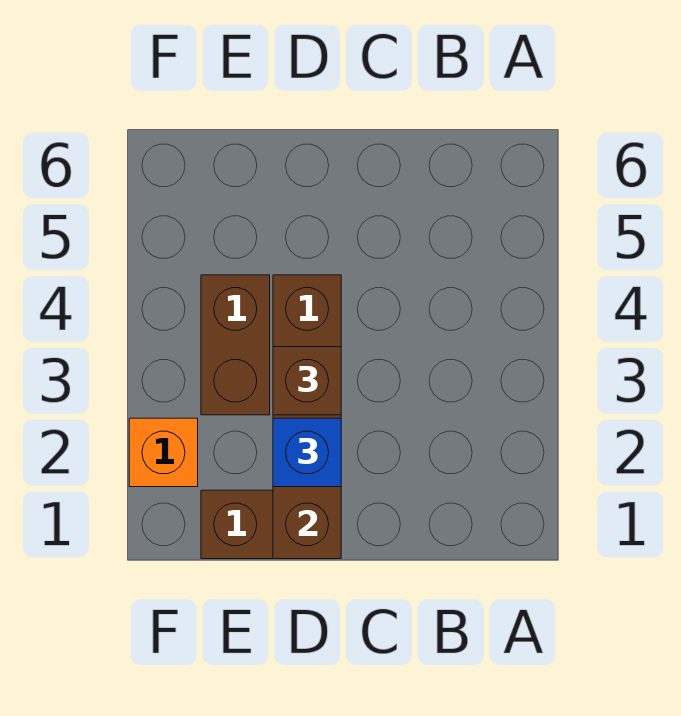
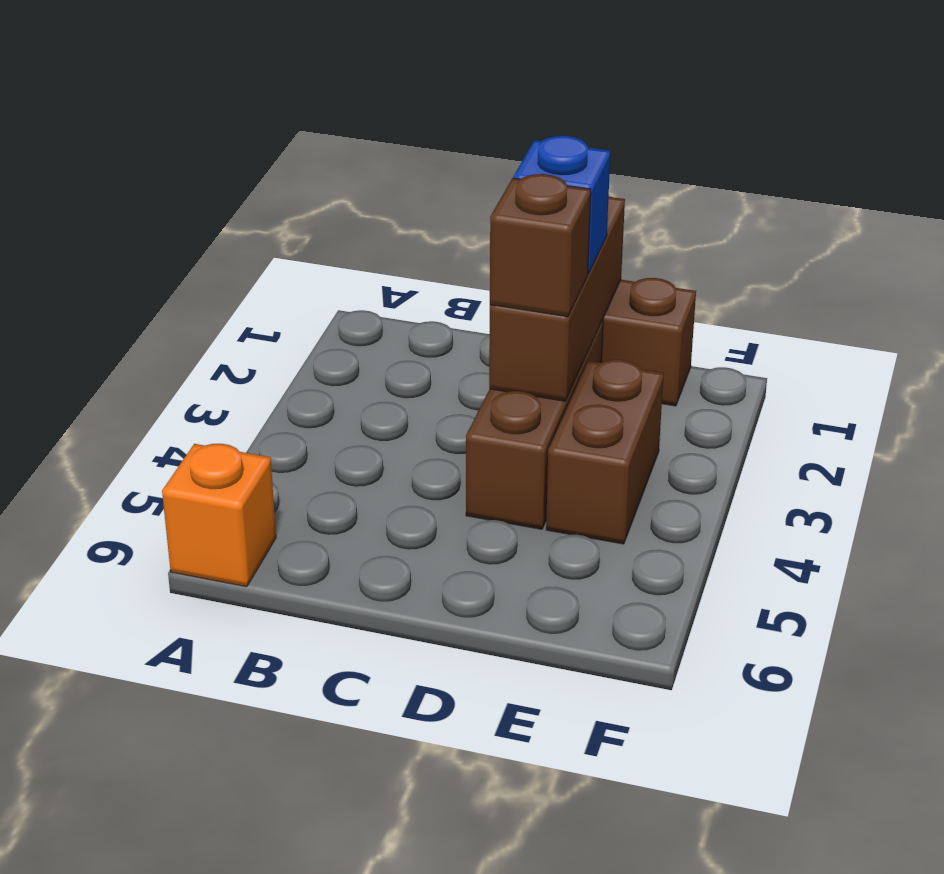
orange 1x1 brick [129,418,198,487] -> orange 1x1 brick moved to [162,444,276,587]

